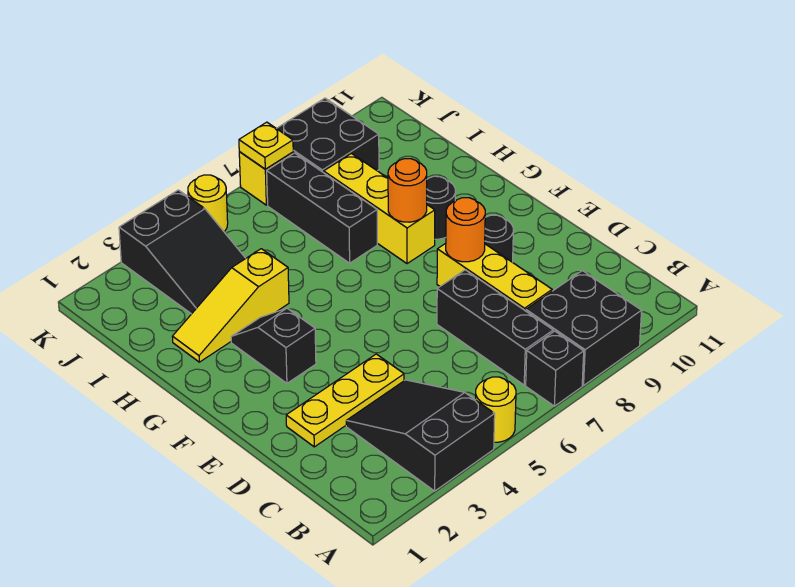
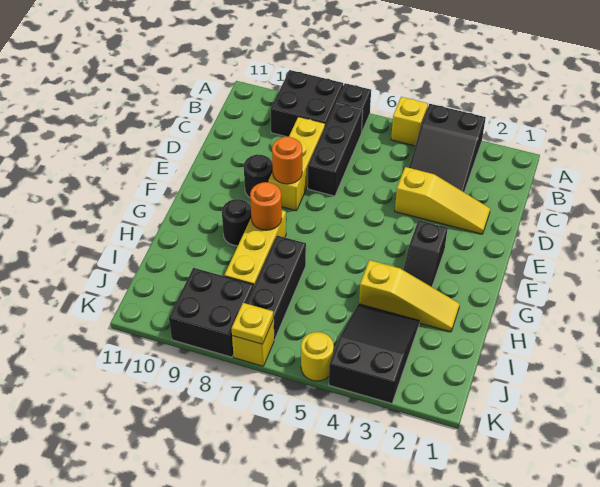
yellow 1x1 round brick [476,377,516,442] -> yellow 1x1 brick [391,97,428,146]
yellow 1x3 plate [286,354,404,447] -> yellow 1x3 slope [395,167,490,234]

